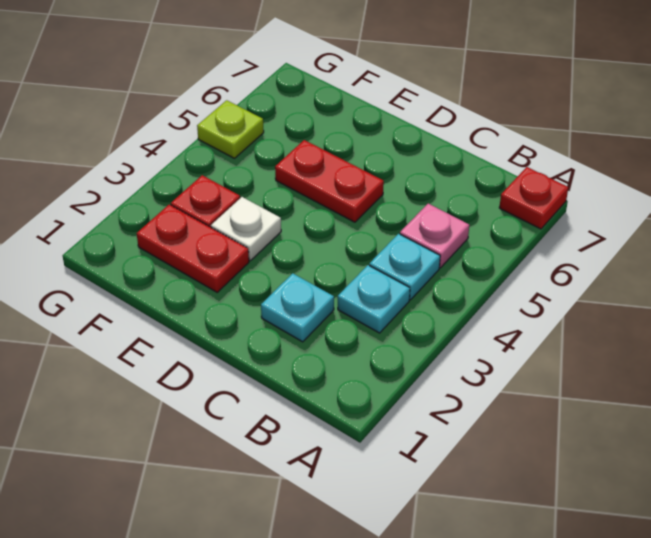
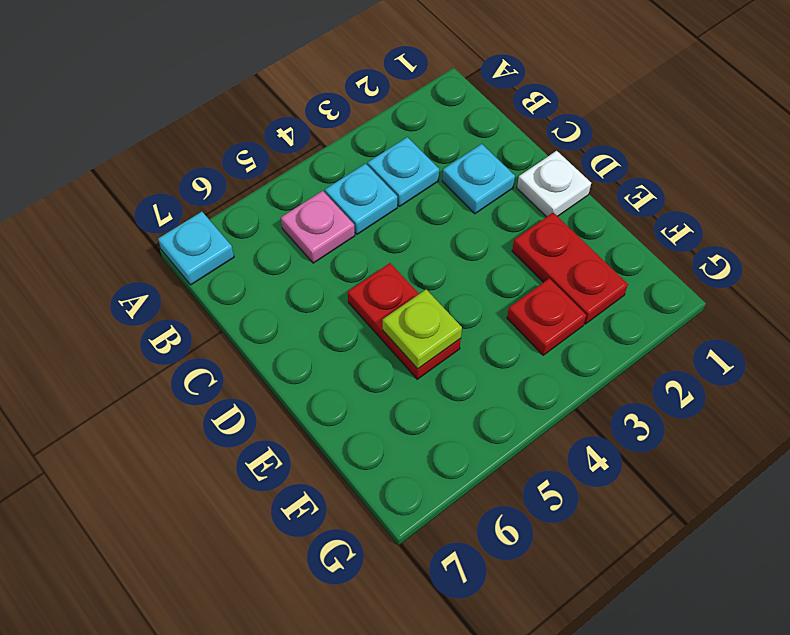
red 1x1 plate [499,167,568,229] -> cyan 1x1 plate [158,212,234,285]
white 1x1 plate [211,197,281,261] -> white 1x1 plate moved to [517,151,591,217]
lime 1x1 plate [197,100,264,158] -> lime 1x1 plate moved to [383,289,462,369]

